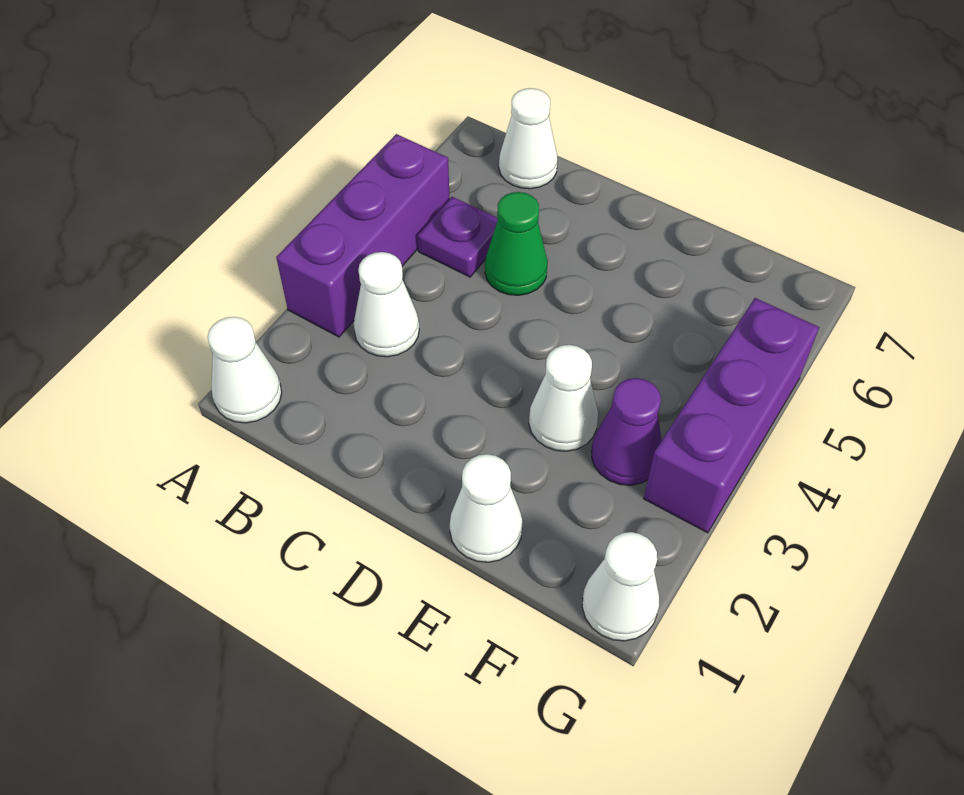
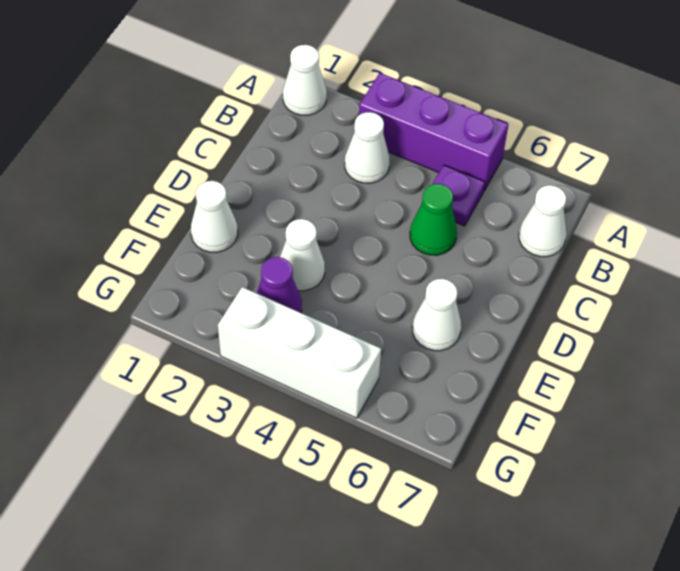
white 1x1 cone [582,532,659,641] -> white 1x1 cone moved to [412,279,461,351]
purple 1x3 brick [644,298,819,533] -> white 1x3 brick [218,287,381,418]

